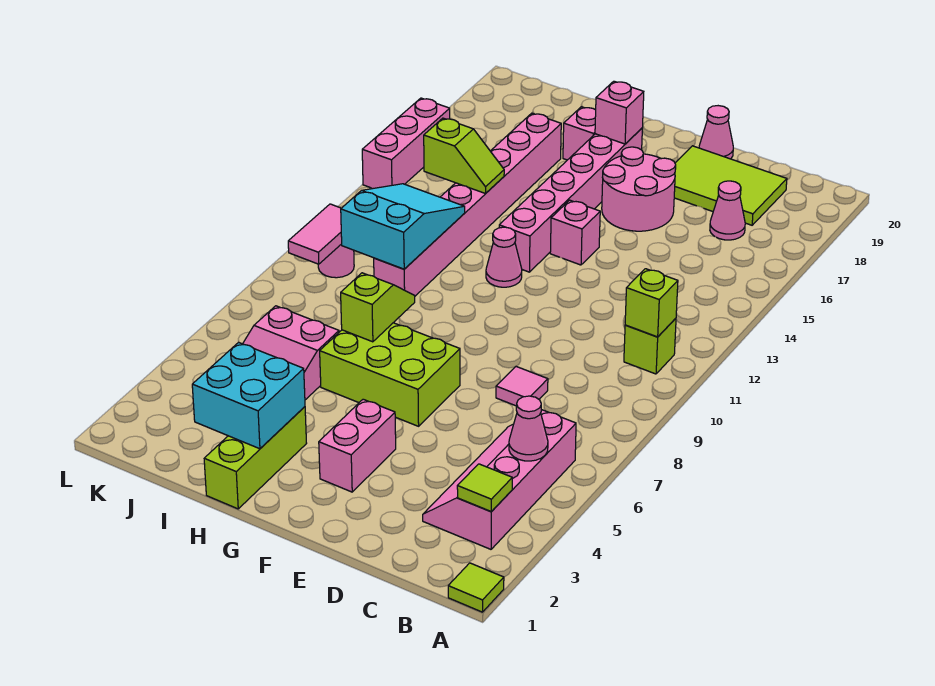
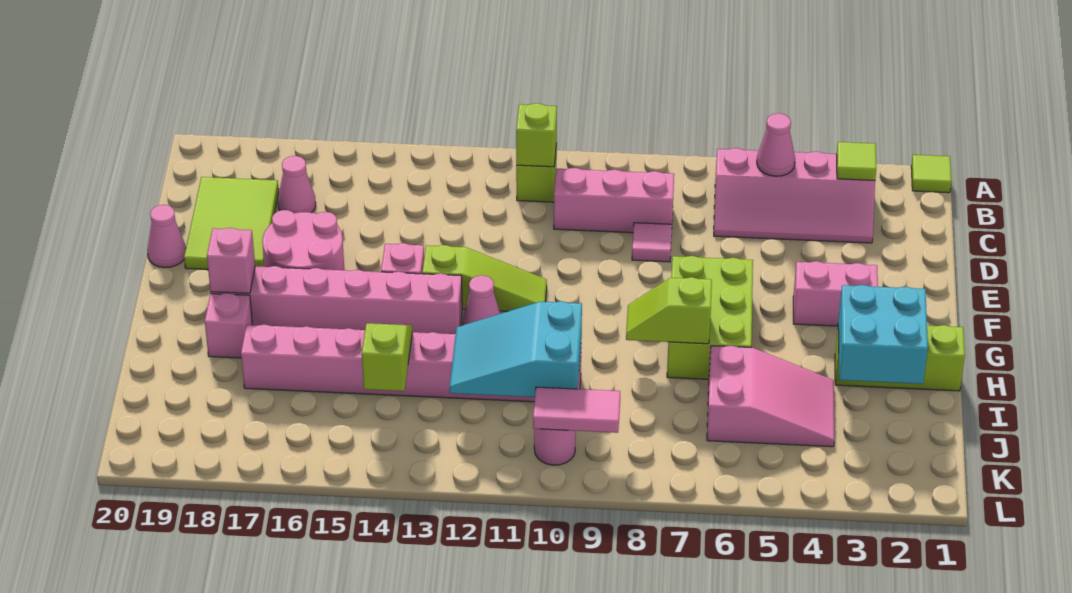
none -> lime 1x3 slope [422,245,547,311]
pink 1x3 brick [362,98,450,188] -> pink 1x3 brick moved to [554,168,674,233]

